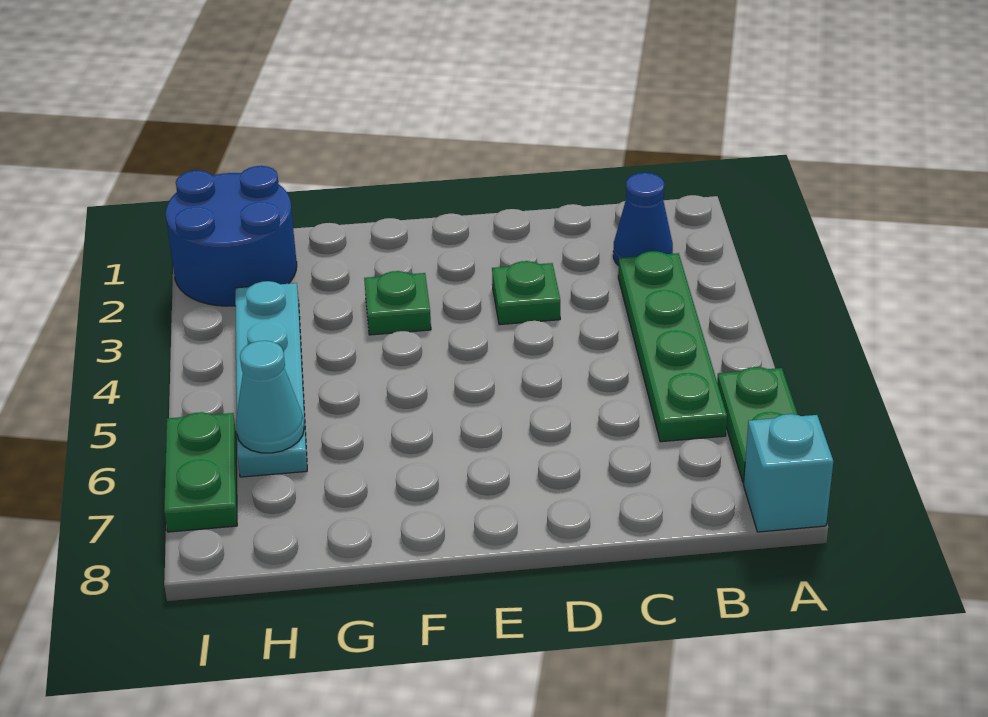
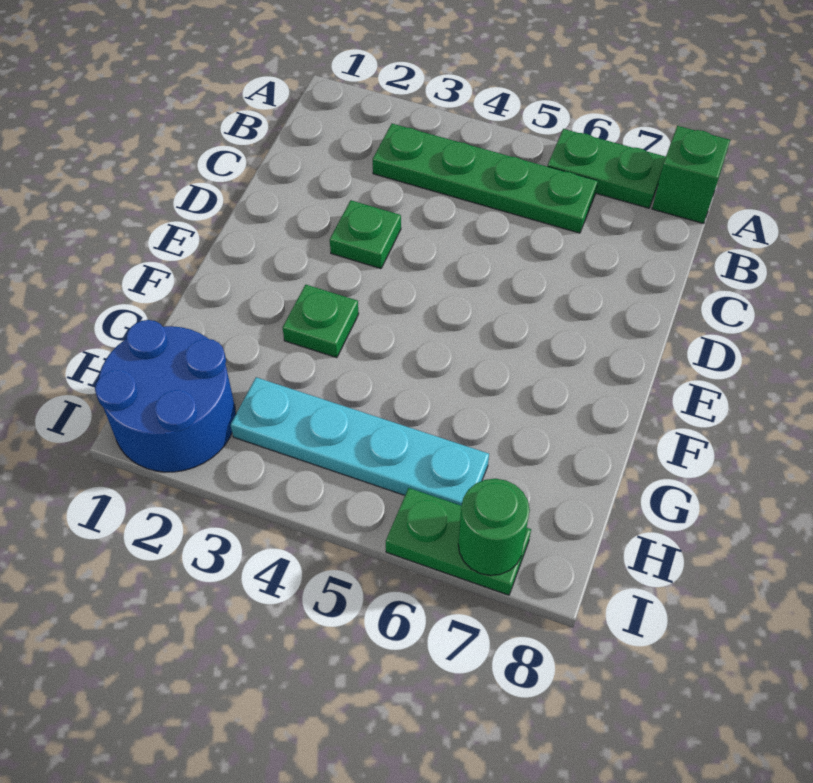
cyan 1x1 brick [743,414,833,532] -> green 1x1 brick [652,126,730,224]
blue 1x1 cone [613,173,673,265] -> none
cyan 1x1 cone [236,341,304,453] -> none
none -> green 1x1 round brick [458,479,530,575]

